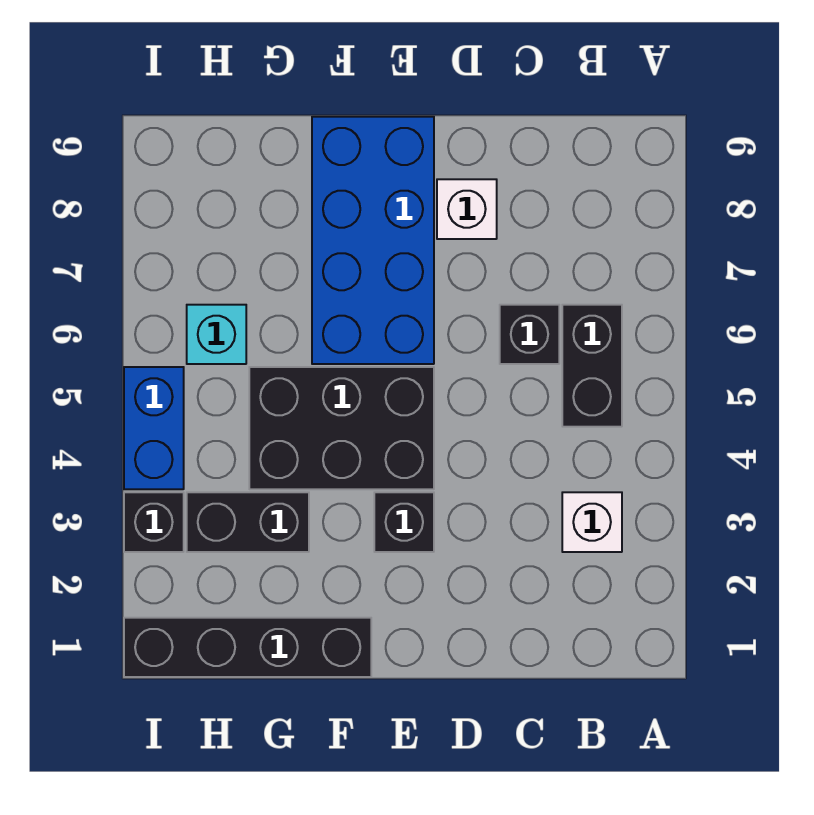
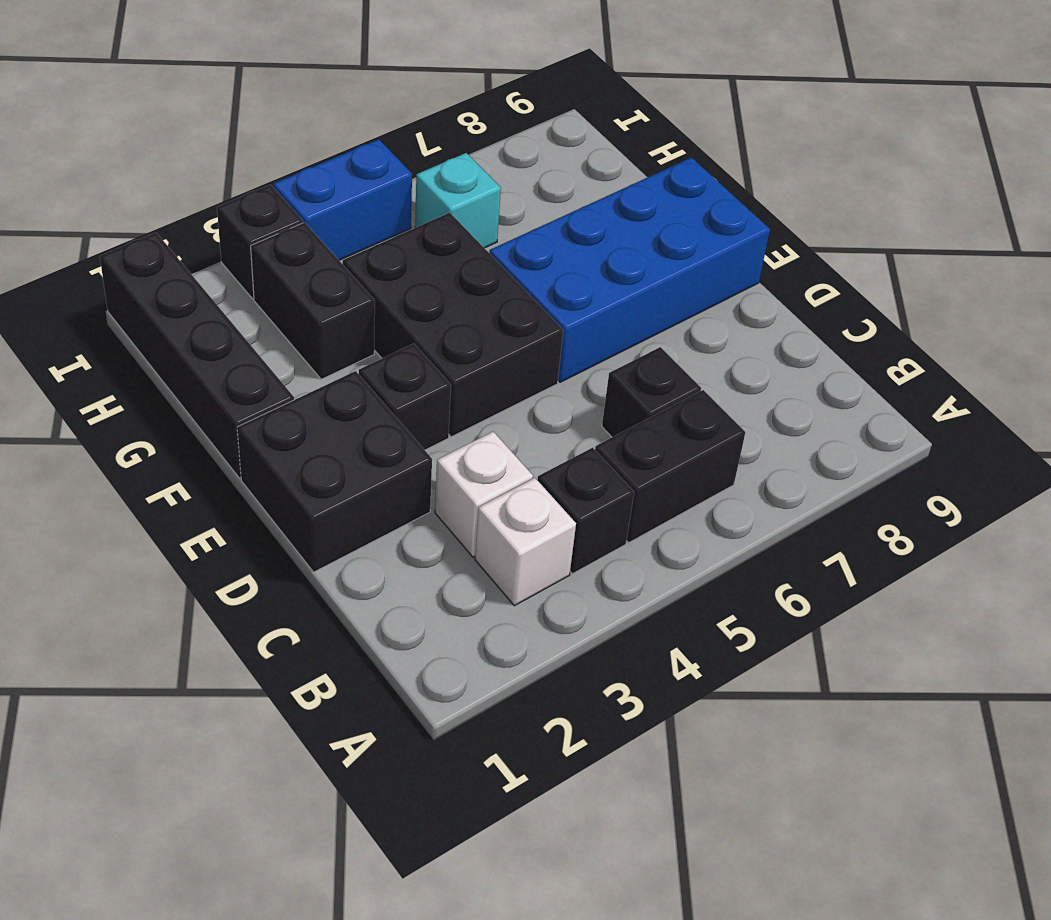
none -> black 1x1 brick [537,448,634,574]
none -> black 2x2 brick [237,371,432,572]
white 1x1 brick [437,179,497,239] -> white 1x1 brick moved to [435,432,533,557]

